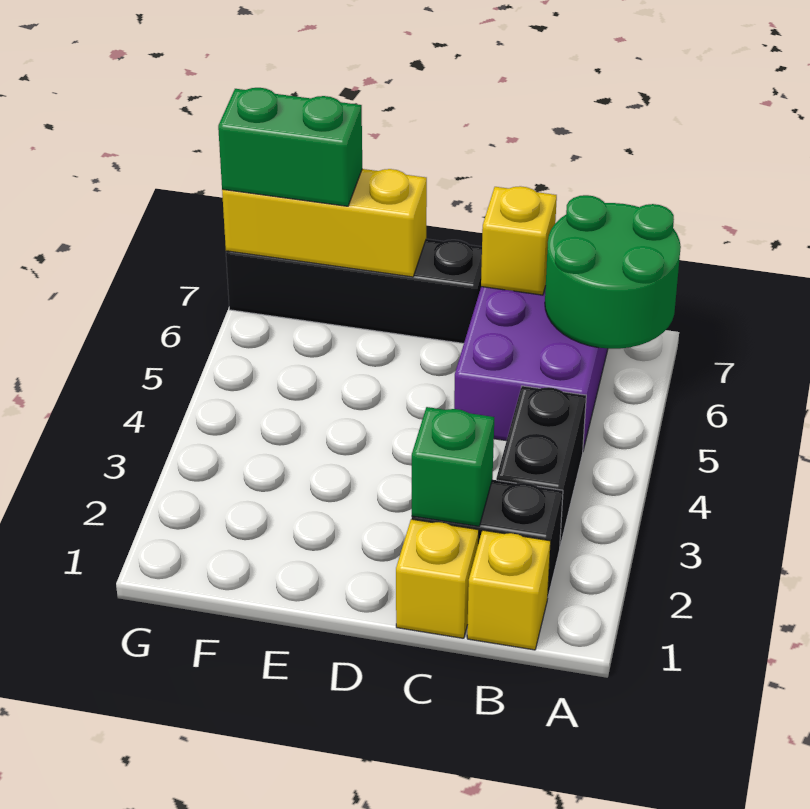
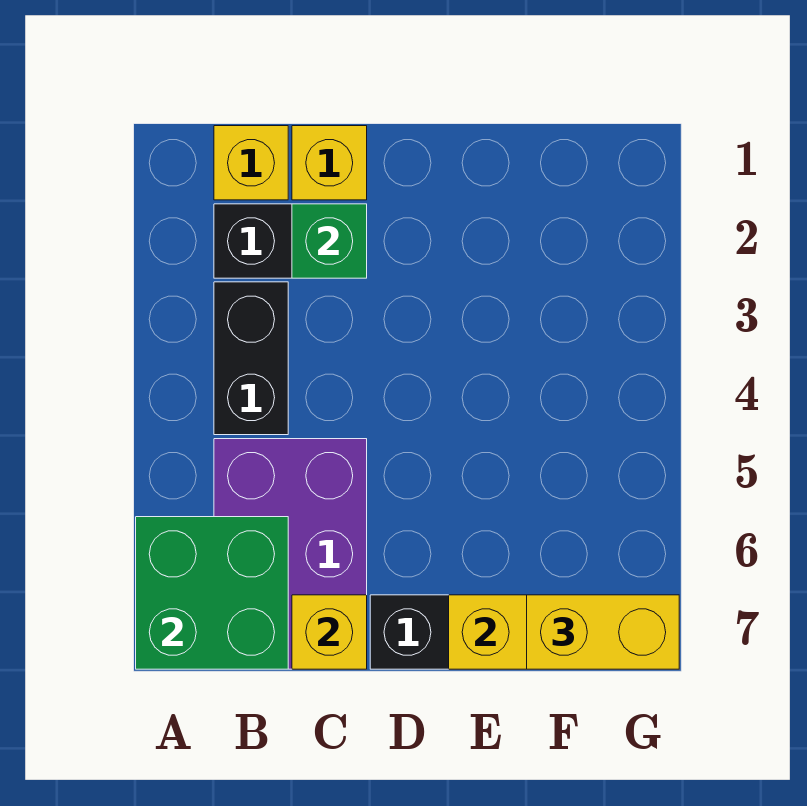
green 2x2 round brick [545,195,681,349] -> green 2x2 brick [136,517,288,669]
green 1x2 brick [218,88,362,206] -> yellow 1x2 brick [527,595,679,669]

